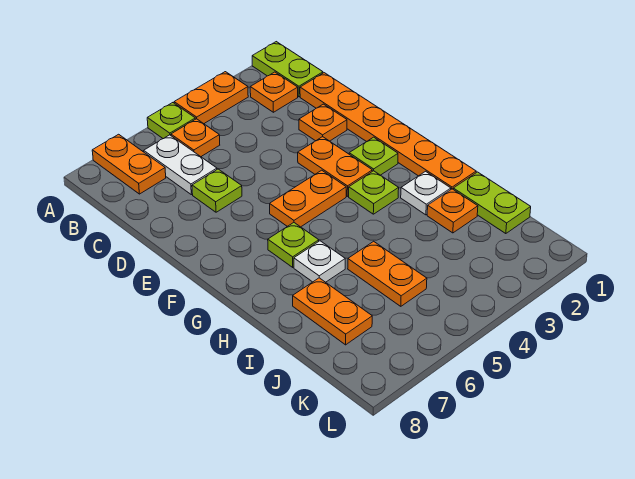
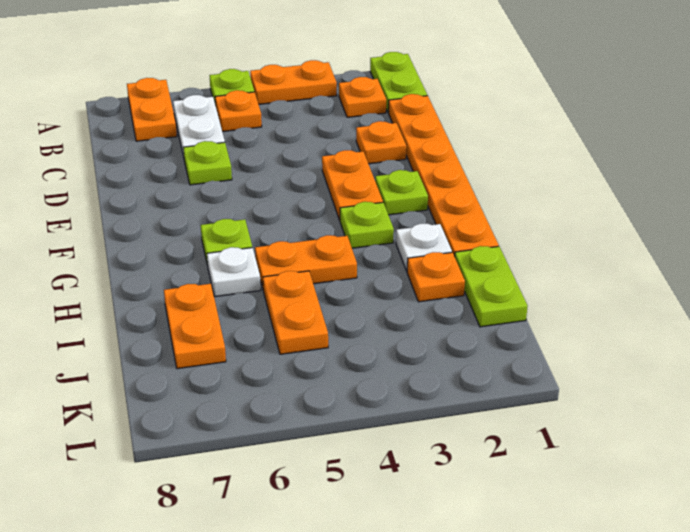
orange 1x2 plate [270,170,346,227] -> orange 1x2 plate moved to [255,235,357,288]

